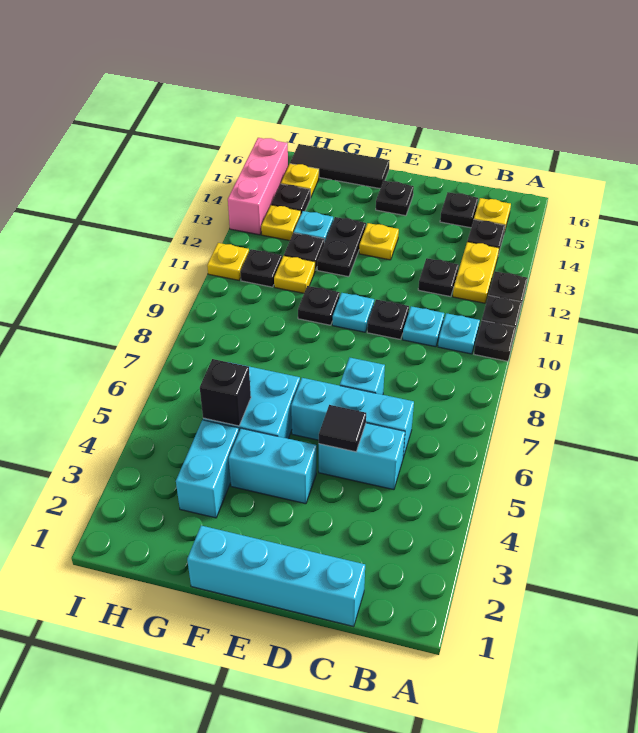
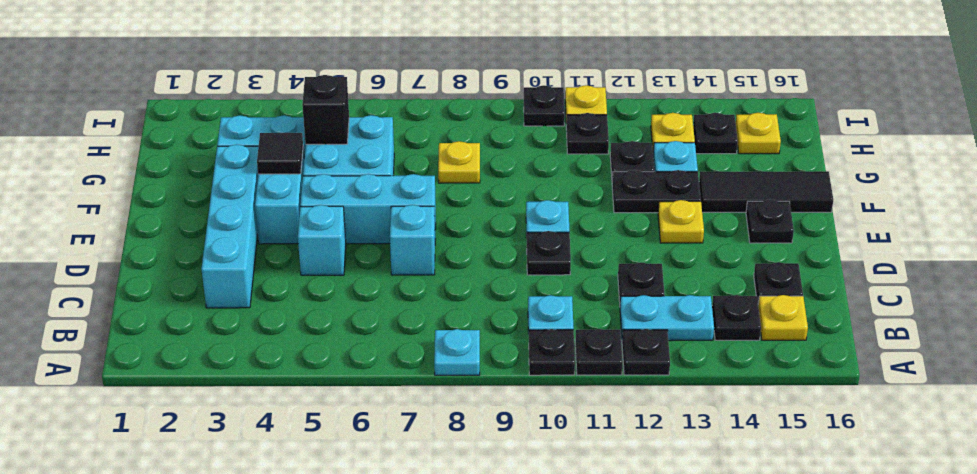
yellow 1x2 plate [453,242,499,303] -> cyan 1x2 plate [620,295,714,341]
cyan 1x4 brick [187,526,365,627] -> cyan 1x4 brick moved to [201,144,258,308]
cyan 1x2 brick [319,423,405,490] -> cyan 1x1 brick [298,205,346,275]
cyan 1x3 brick [291,378,414,458] -> cyan 1x3 brick turned to [300,174,436,244]
cyan 1x1 plate [402,306,444,347] -> cyan 1x1 plate moved to [434,329,480,375]
black 1x1 tile [319,405,366,452] -> black 1x1 tile moved to [257,133,303,174]
black 1x1 plate [298,286,340,325] -> black 1x1 plate moved to [524,85,565,126]
black 1x3 tile [290,144,390,189] -> black 1x3 tile turned to [699,171,833,212]
yellow 1x1 plate [274,256,315,293] -> yellow 1x1 plate moved to [438,141,480,183]
pink 1x3 brick [228,138,288,235] -> none

